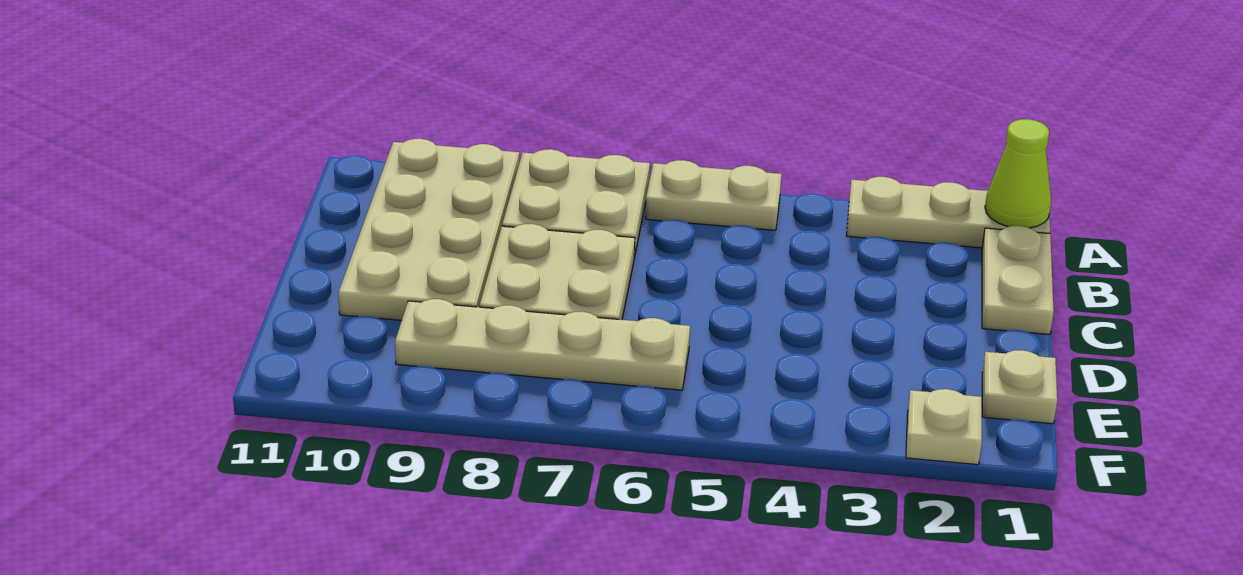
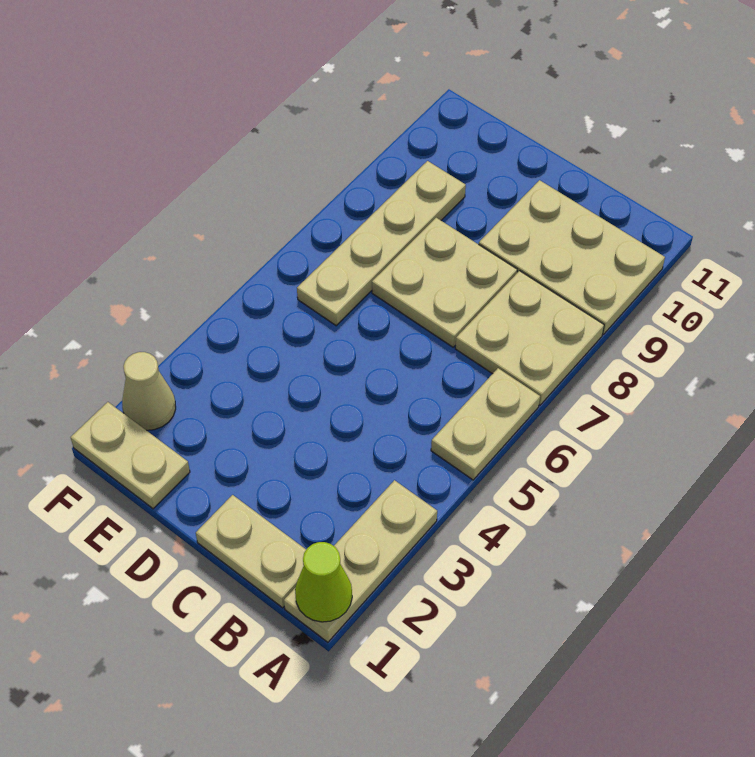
tan 2x4 plate [338,139,519,320] -> tan 2x3 plate [479,180,665,335]
tan 1x1 plate [982,350,1057,424] -> tan 1x2 plate [71,402,190,509]
tan 1x1 plate [906,389,982,465] -> tan 1x1 cone [122,352,176,430]

